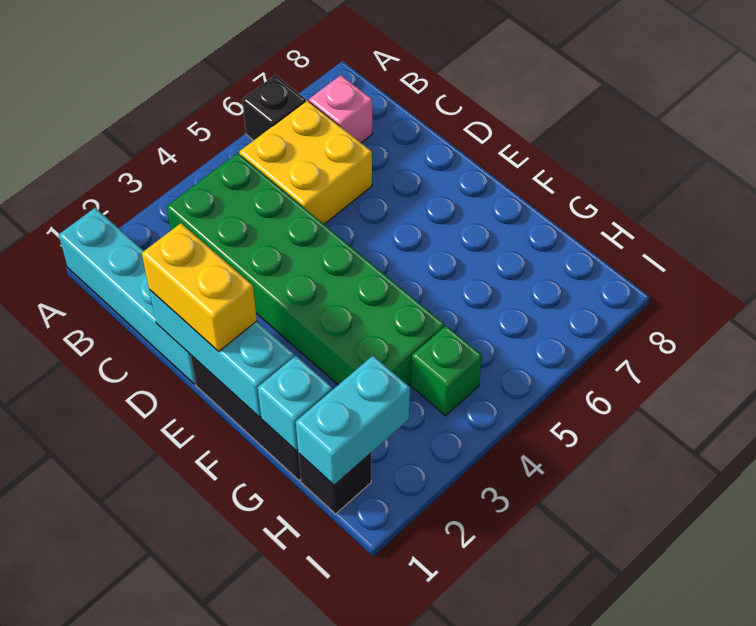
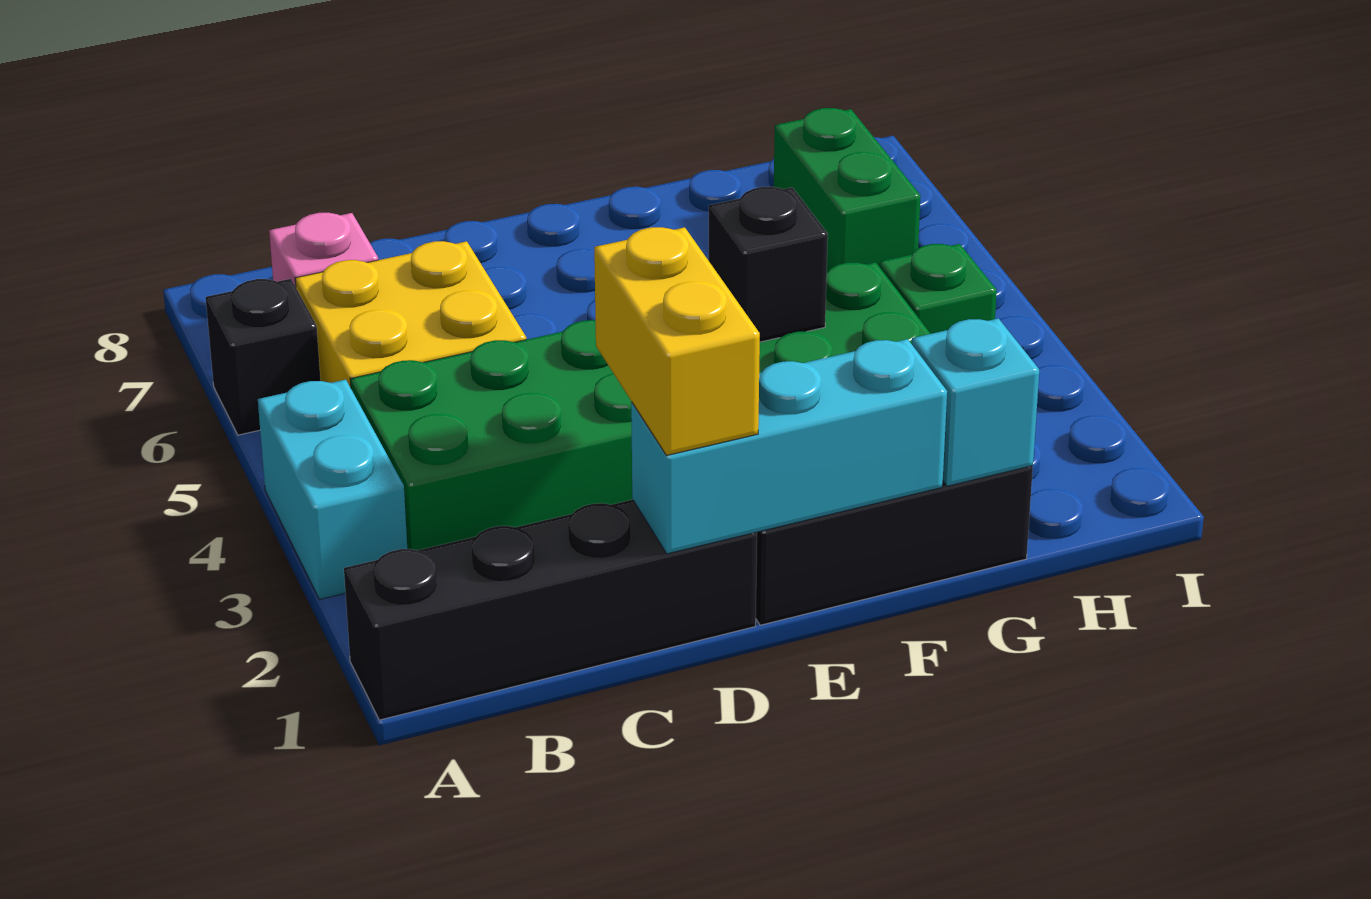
cyan 1x4 brick [59,208,196,384] -> black 1x4 brick [344,500,757,720]
yellow 1x2 brick [142,223,257,352] -> yellow 1x2 brick turned to [594,227,760,455]
black 1x1 brick [298,453,371,514] -> black 1x1 brick moved to [709,187,828,342]
cyan 1x2 brick [296,356,410,485] -> cyan 1x2 brick moved to [258,380,407,599]
none -> green 1x2 brick [774,108,921,272]

